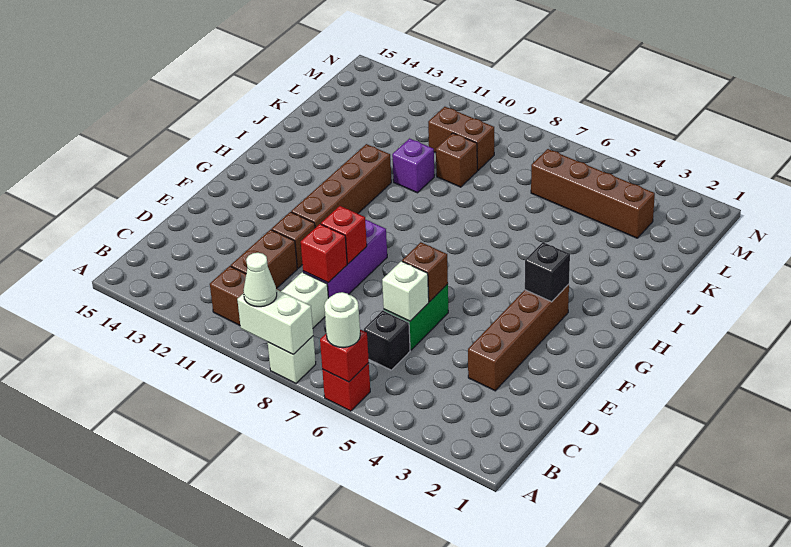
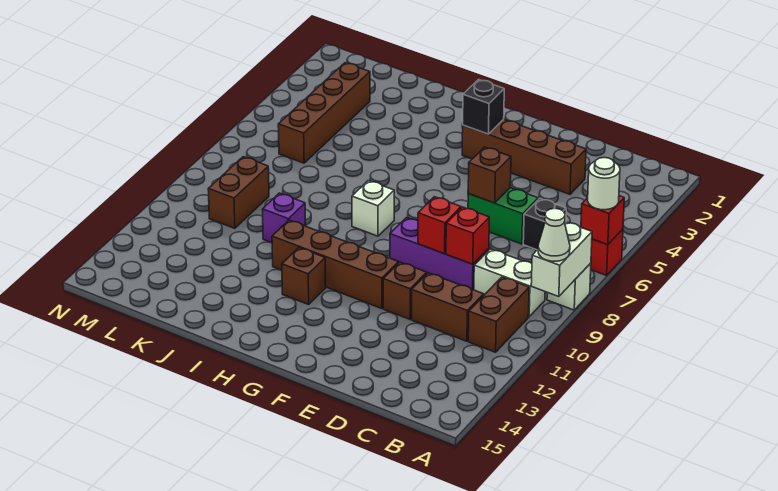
white 1x1 brick [382,261,429,321] -> white 1x1 brick moved to [352,181,394,236]
brown 1x1 brick [436,133,477,187] -> brown 1x1 brick moved to [282,248,326,304]

